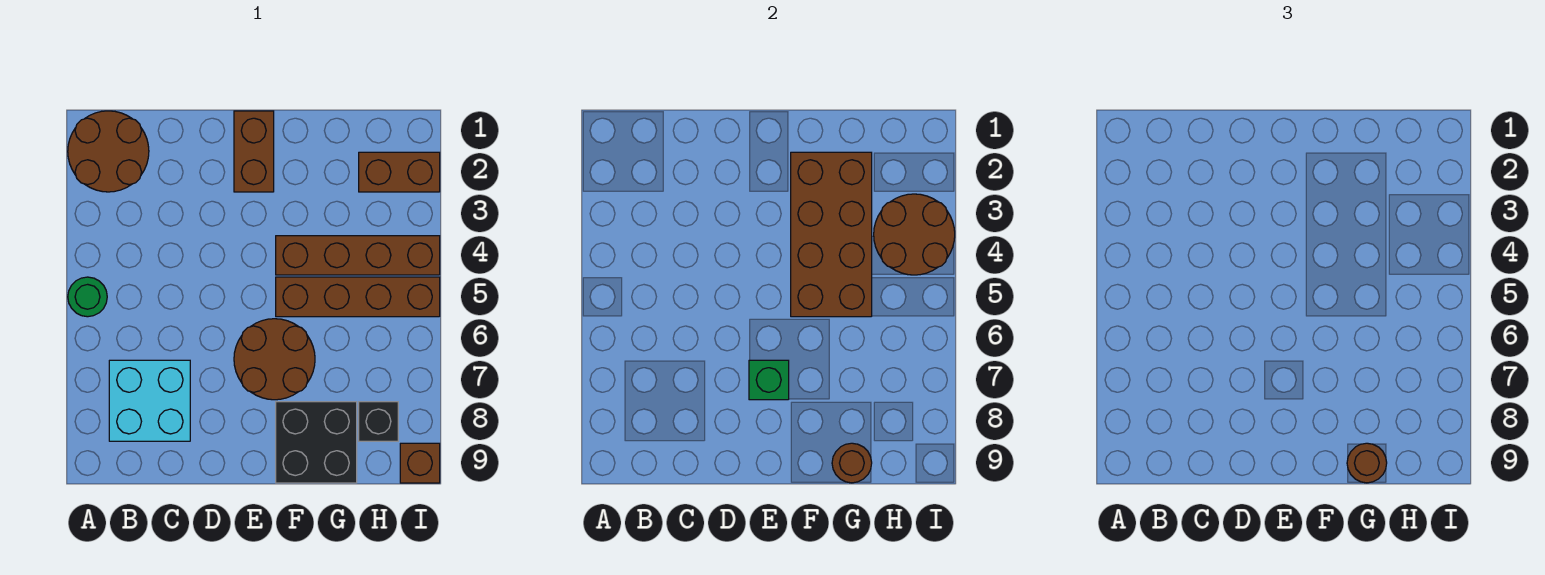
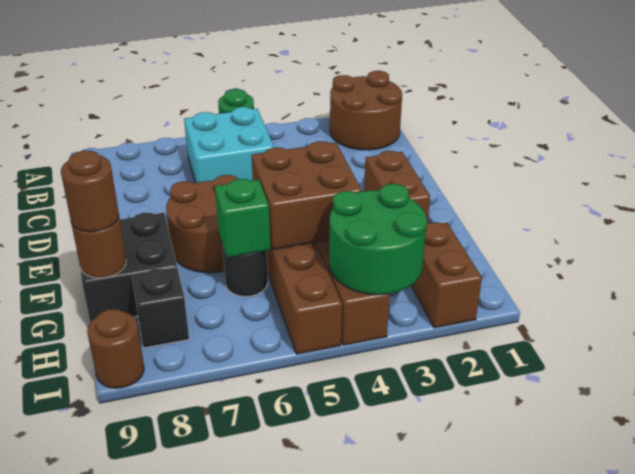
cyan 2x2 brick [109,360,190,441] -> cyan 2x2 brick moved to [184,107,274,183]
brown 1x2 brick [234,111,274,192] -> brown 1x2 brick turned to [364,151,430,224]
green 1x1 brick [749,360,789,400] -> green 1x1 brick moved to [215,179,271,257]
brown 2x4 brick [791,152,872,317] -> brown 2x2 brick [251,141,362,250]
none -> black 1x1 round brick [223,247,268,297]
brown 2x2 round brick [874,194,955,275] -> green 2x2 round brick [329,184,427,295]
brown 1x1 brick [400,443,440,483] -> brown 1x1 round brick [87,309,144,388]

